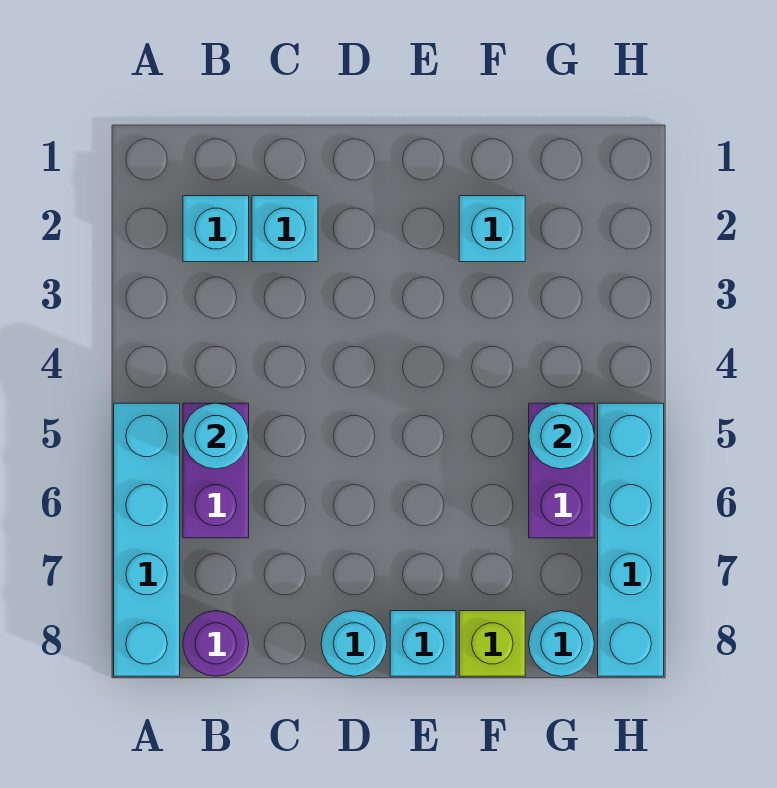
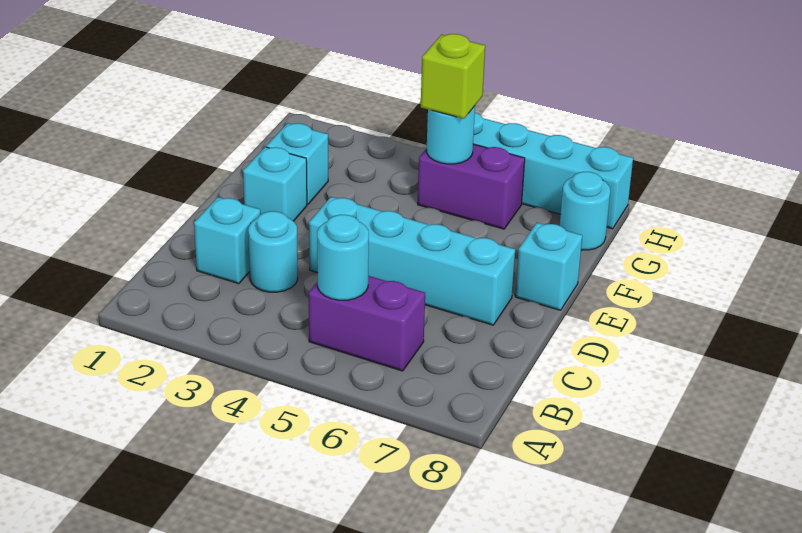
cyan 1x4 brick [114,403,180,676] -> cyan 1x4 brick moved to [309,197,515,325]
cyan 1x1 brick [183,196,249,262] -> cyan 1x1 brick moved to [243,147,307,221]
purple 1x1 round brick [183,611,249,676] -> none
cyan 1x1 round brick [321,611,387,676] -> cyan 1x1 round brick moved to [248,211,298,292]
lime 1x1 brick [459,611,525,676] -> lime 1x1 brick moved to [421,34,485,119]

